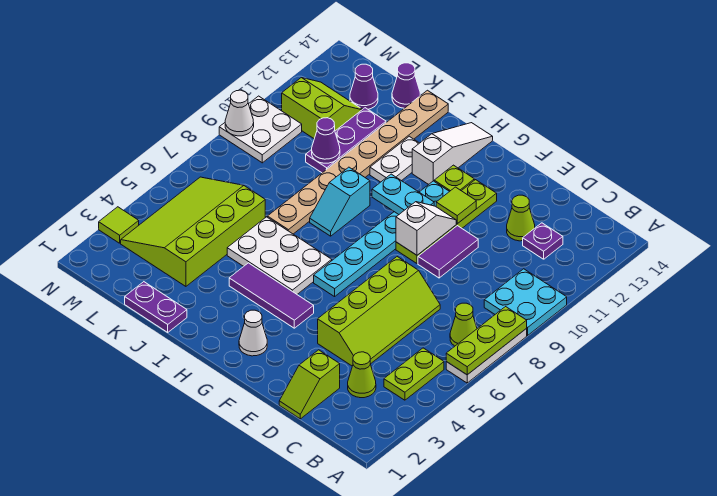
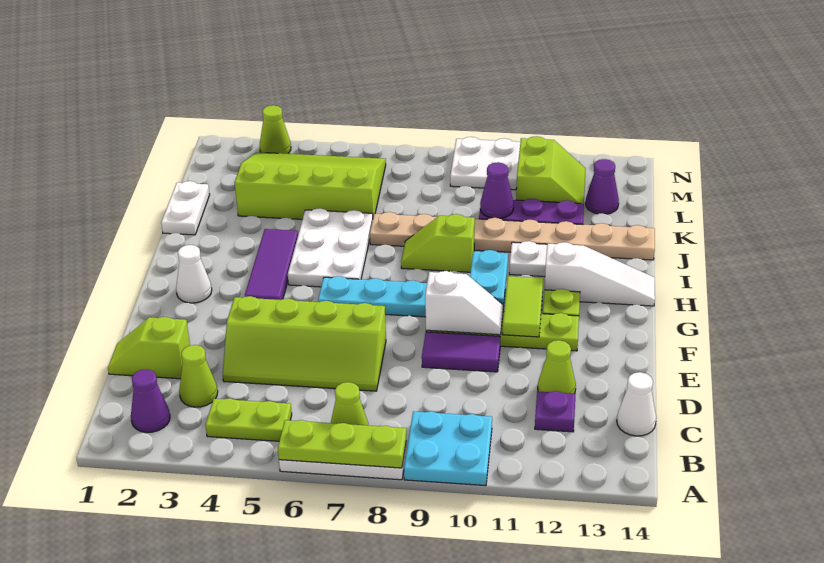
lime 1x1 tile [436,187,476,224] -> lime 1x2 tile [502,276,543,337]
cyan 1x2 slope [310,167,370,236] -> lime 1x2 slope [401,214,475,272]
purple 1x2 plate [125,282,187,332] -> white 1x2 plate [161,181,210,235]
purple 1x1 cone [392,63,420,108] -> purple 1x1 cone moved to [131,369,170,432]
lime 1x1 tile [99,207,139,243] -> lime 1x1 cone [260,105,291,154]
white 1x1 cone [225,90,254,136] -> white 1x1 cone moved to [617,372,656,436]

